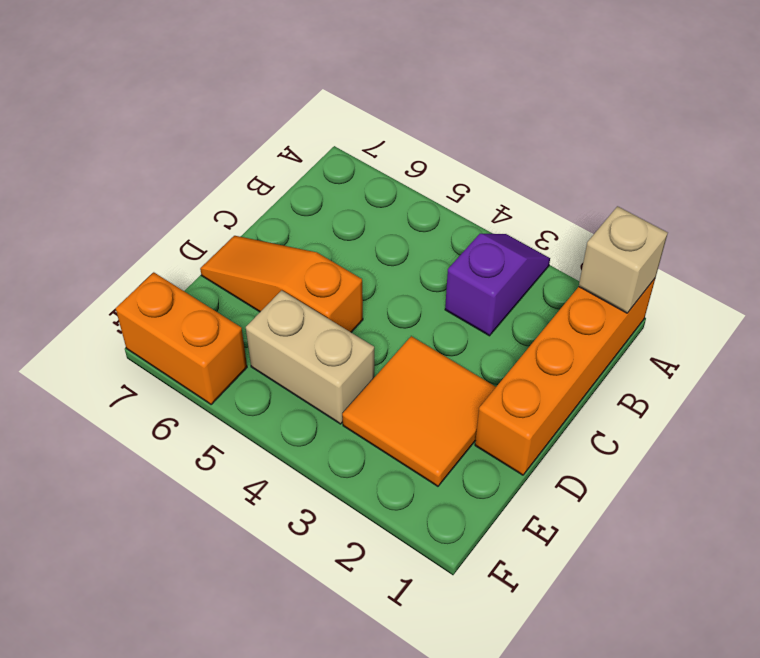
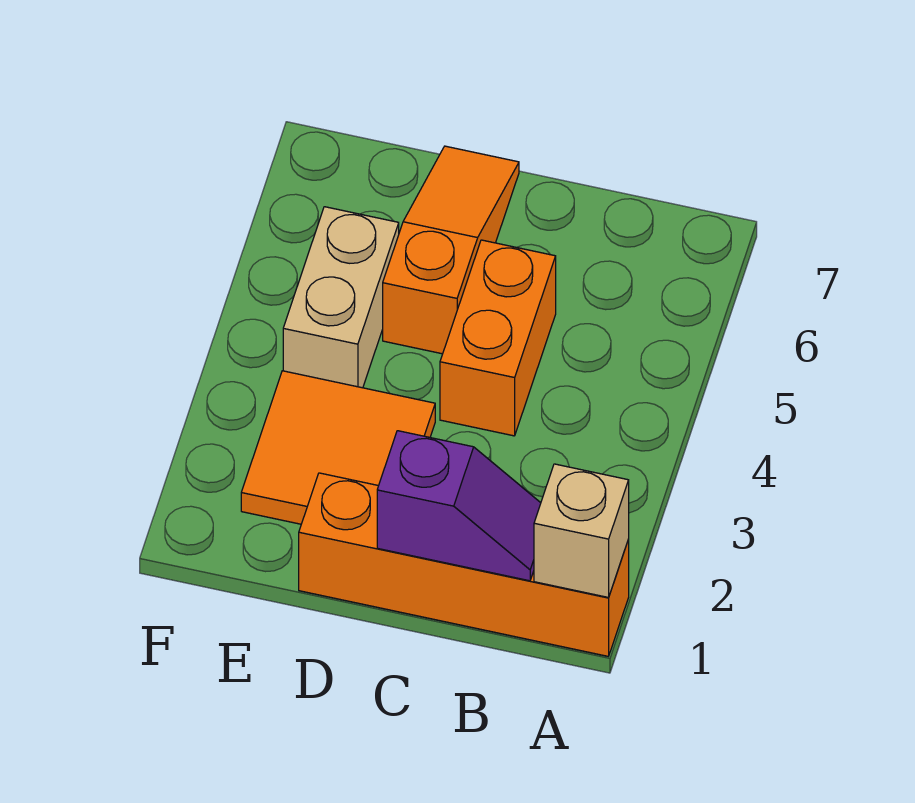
purple 1x2 slope [445,234,550,336] -> purple 1x2 slope moved to [377,431,541,581]
orange 1x2 brick [116,272,247,405] -> orange 1x2 brick moved to [440,240,556,436]

